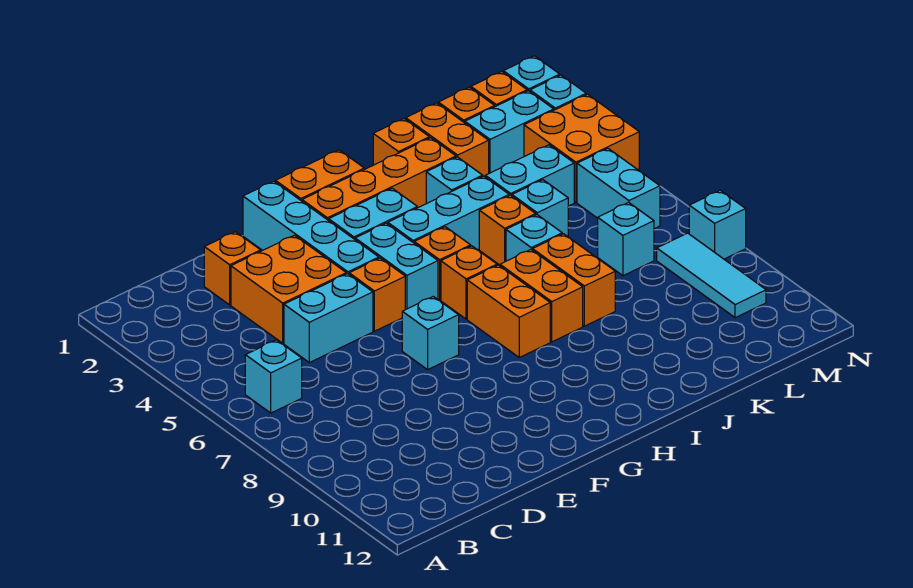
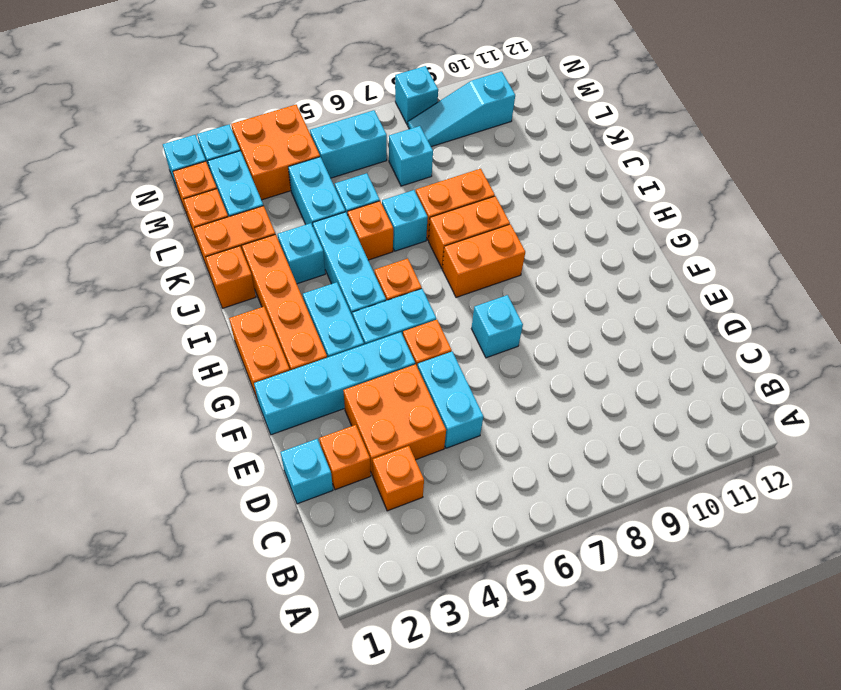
cyan 1x1 brick [245,340,302,413] -> cyan 1x1 brick moved to [280,439,333,504]
orange 1x1 brick [441,246,497,319] -> orange 1x1 brick moved to [373,446,424,511]
cyan 1x3 tile [657,233,766,318] -> cyan 1x3 slope [408,72,515,147]

